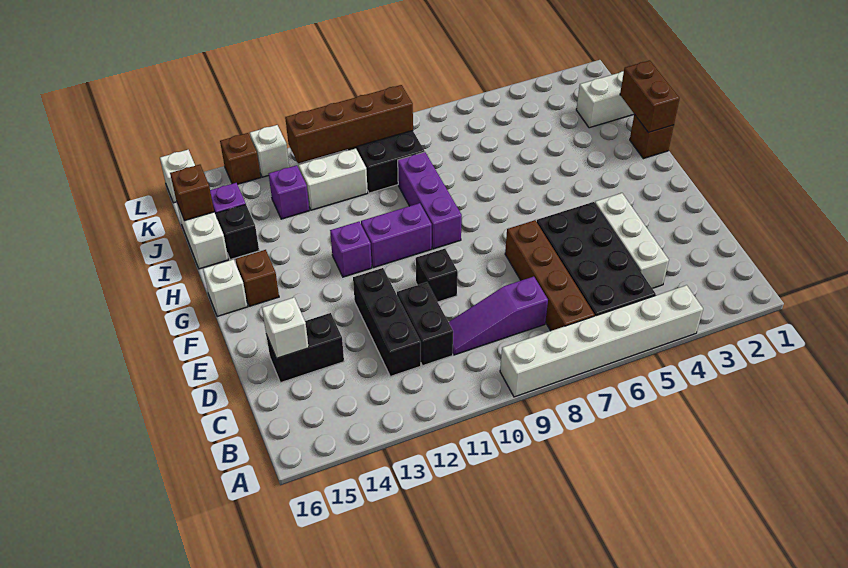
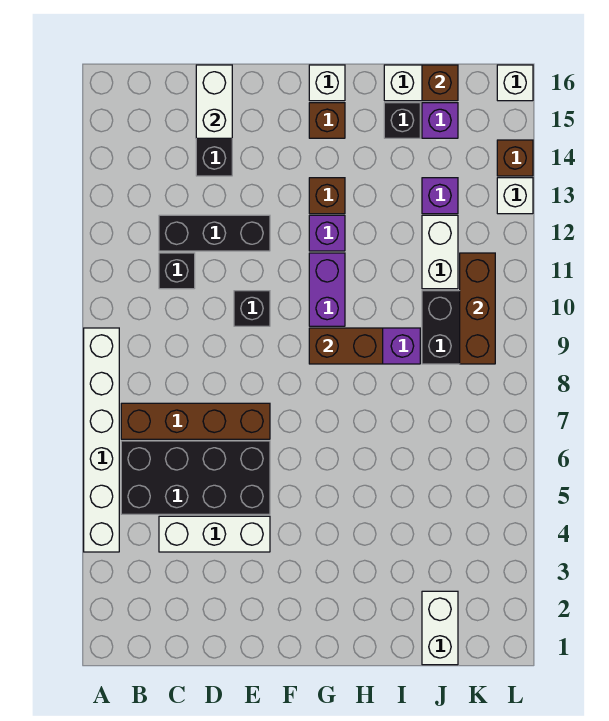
purple 1x3 slope [449,277,548,355] -> none
black 1x2 brick [397,282,453,366] -> black 1x1 brick [159,253,195,289]
white 1x1 brick [262,298,309,358] -> white 1x2 brick [196,65,232,138]
brown 1x1 brick [630,115,674,159] -> brown 1x1 brick moved to [309,178,345,214]
brown 1x2 brick [620,60,680,133] -> brown 1x2 brick moved to [309,328,383,364]
brown 1x4 brick [285,85,413,163] -> brown 1x3 brick [460,253,495,364]

